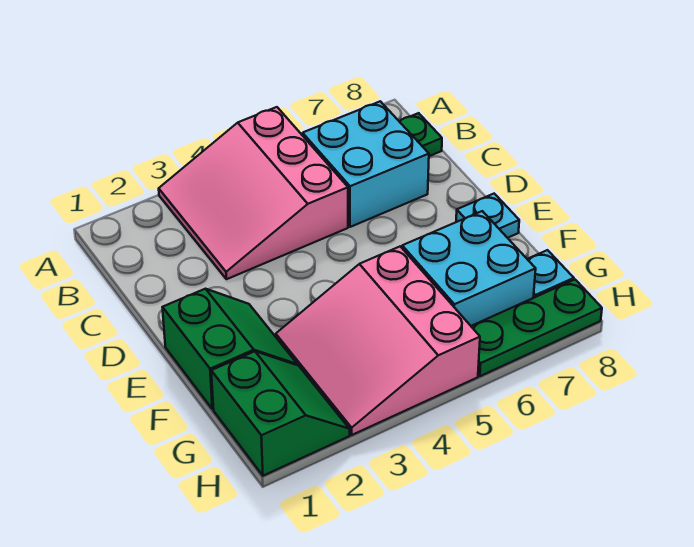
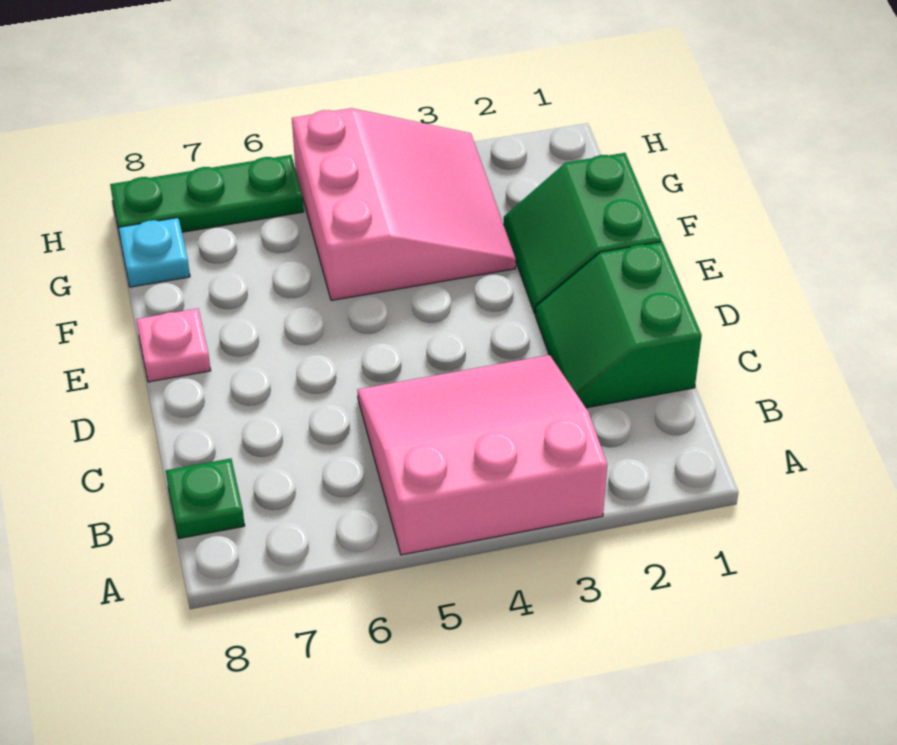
pink 3x3 slope [159,107,348,279] -> pink 3x3 slope turned to [358,355,607,555]
cyan 2x2 brick [303,101,429,227] -> none
cyan 1x1 plate [456,194,519,238] -> pink 1x1 plate [136,308,211,382]
cyan 2x2 brick [402,211,536,326] -> none
green 2x2 slope [211,351,350,476] -> green 2x2 slope moved to [535,242,702,408]

